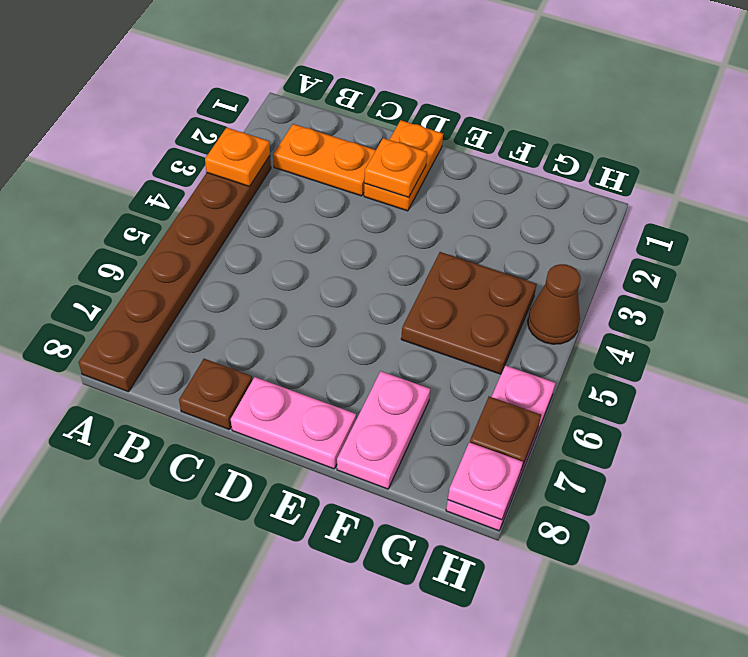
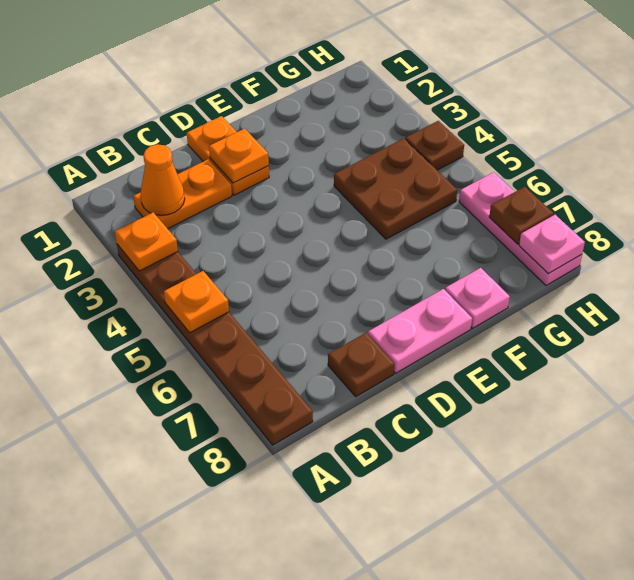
none -> orange 1x1 plate [164,271,229,333]
none -> orange 1x1 cone [140,144,185,215]
pink 1x2 plate [337,371,430,489] -> pink 1x1 plate [445,268,510,328]
brown 1x1 cone [528,264,581,344] -> brown 1x1 plate [405,121,464,170]

